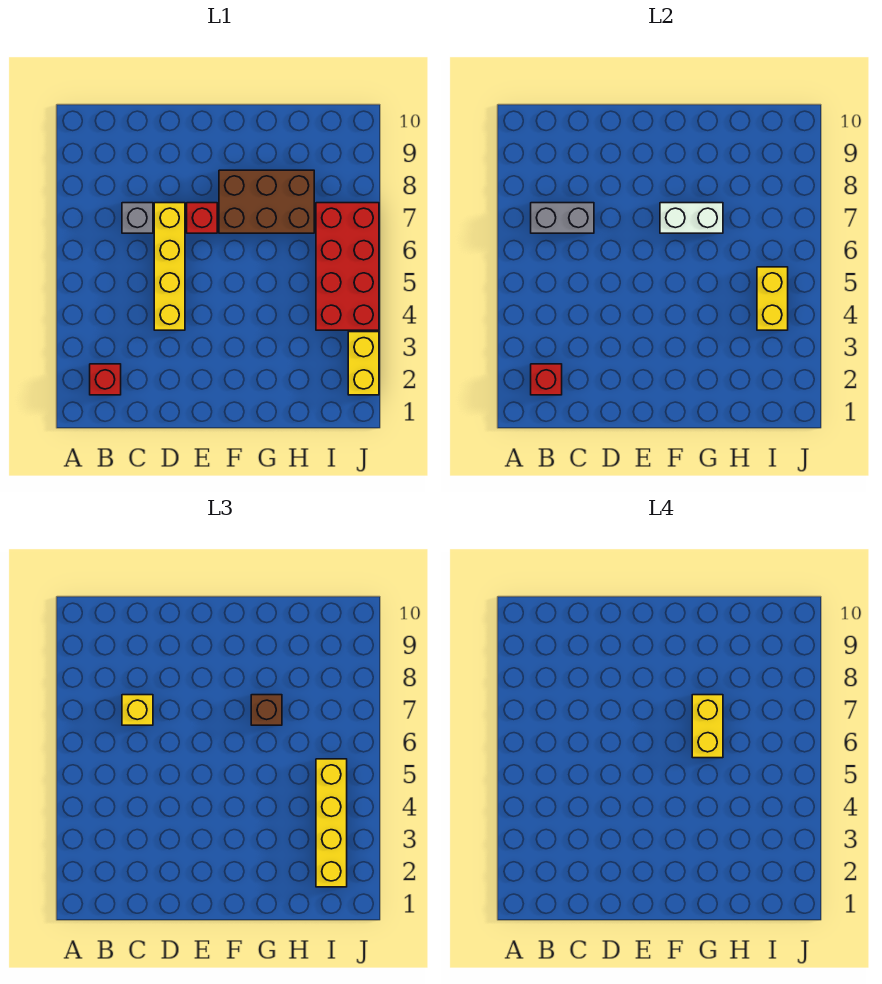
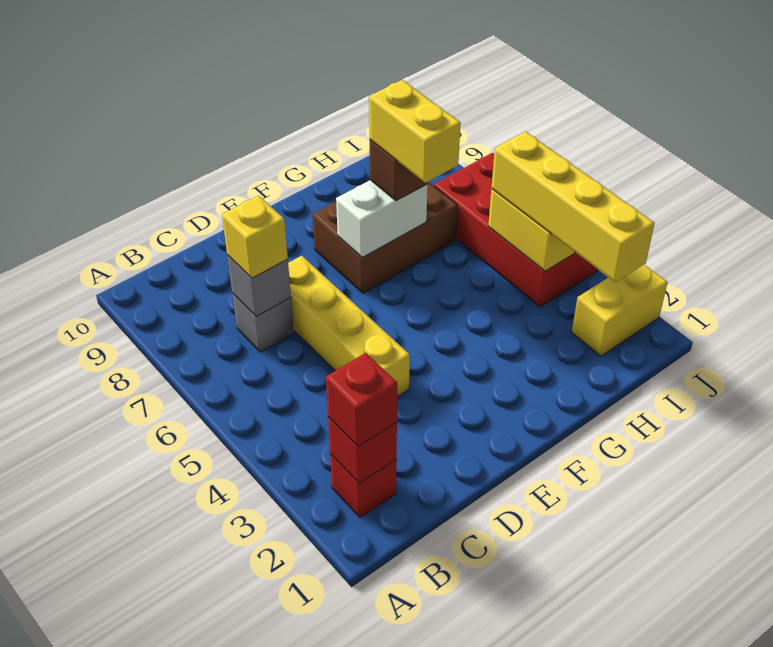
grey 1x2 brick [531,203,594,233] -> grey 1x1 brick [227,255,291,316]
red 1x1 brick [187,203,217,233] -> red 1x1 brick moved to [326,353,397,447]
yellow 1x2 brick [348,332,379,395] -> yellow 1x2 brick turned to [572,265,668,356]

